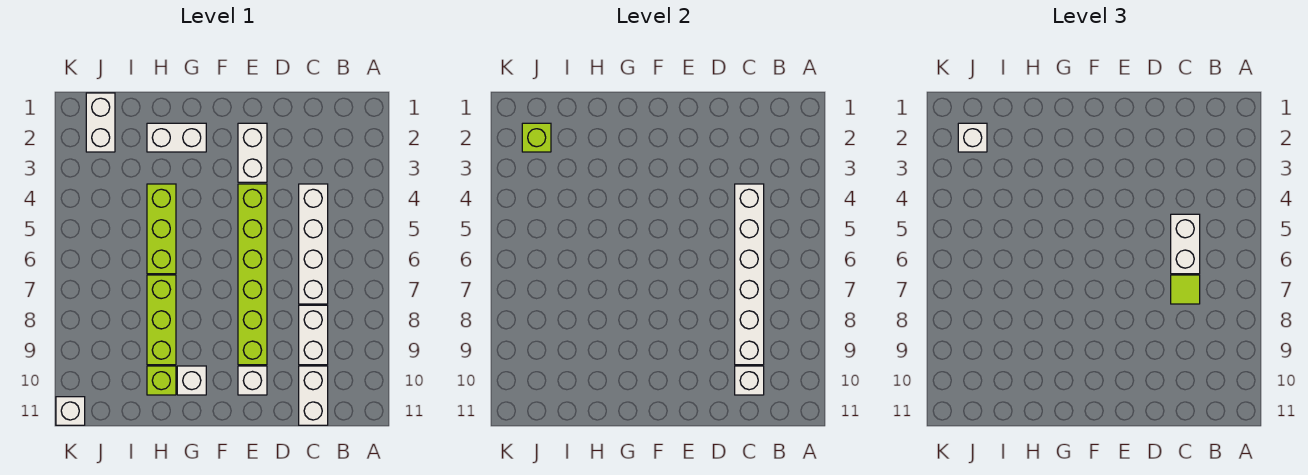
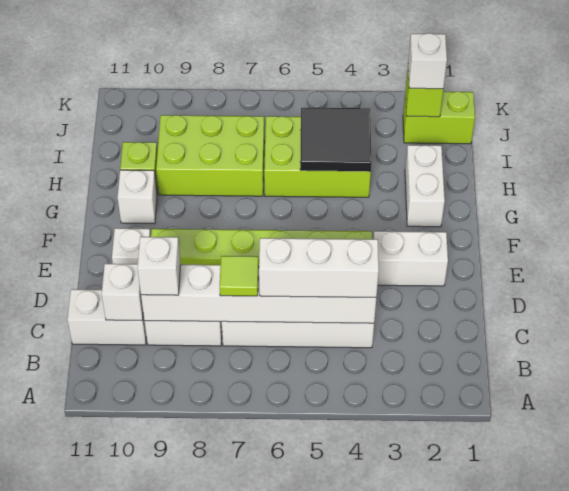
white 1x2 brick [1171,214,1200,274] -> white 1x3 brick [259,238,379,297]
lime 1x3 brick [147,184,176,274] -> lime 2x3 brick [264,116,371,197]
none -> black 2x2 tile [300,108,371,171]
lime 1x3 brick [147,275,176,365] -> lime 2x3 brick [156,115,265,196]
white 1x2 brick [86,93,115,152] -> lime 1x2 brick [403,92,475,144]
white 1x1 brick [56,397,85,425] -> white 1x1 brick moved to [137,237,181,295]

